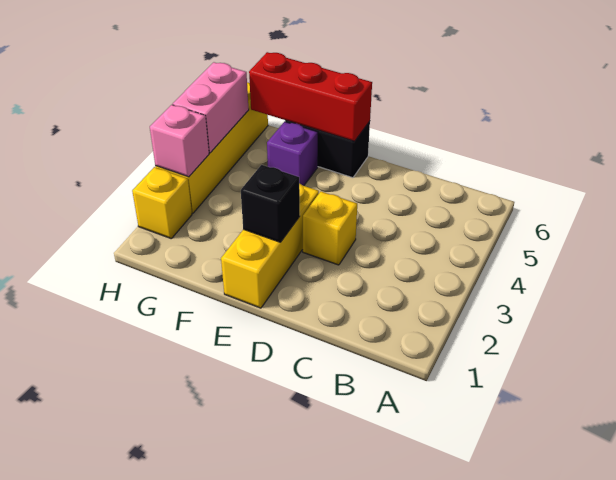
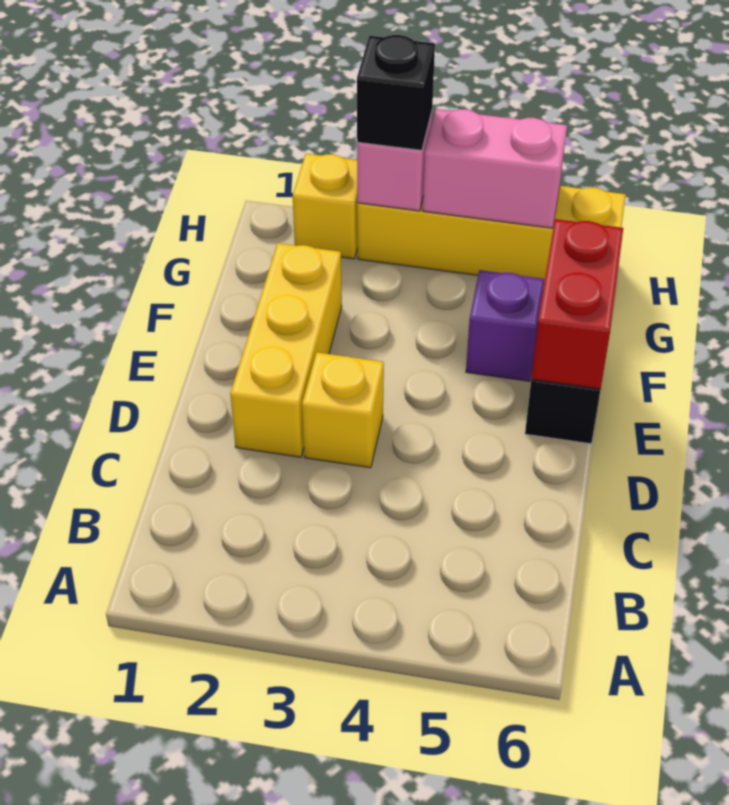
yellow 1x3 brick [221,183,319,308] -> yellow 1x3 brick turned to [230,243,342,457]
black 1x1 brick [241,165,300,242] -> black 1x1 brick moved to [357,35,435,150]
red 1x3 brick [249,52,372,141] -> red 1x2 brick [531,219,623,389]

